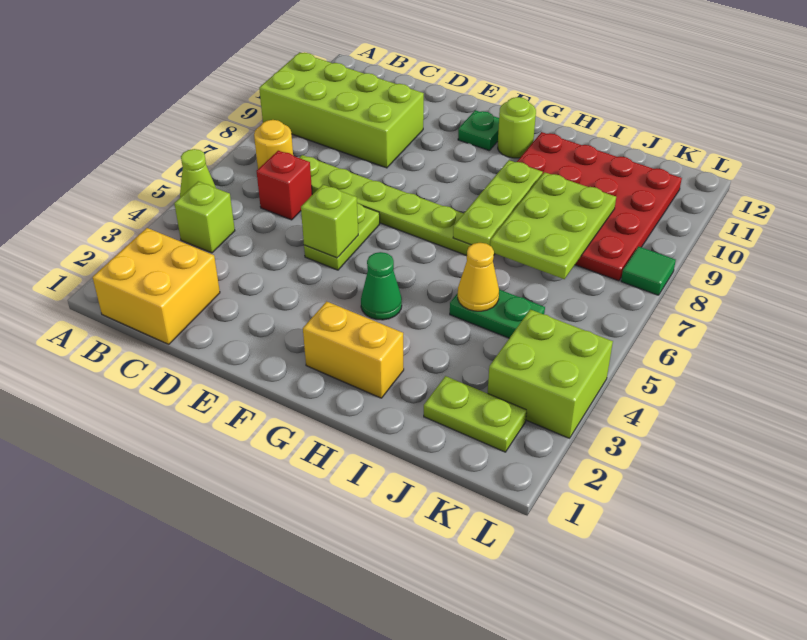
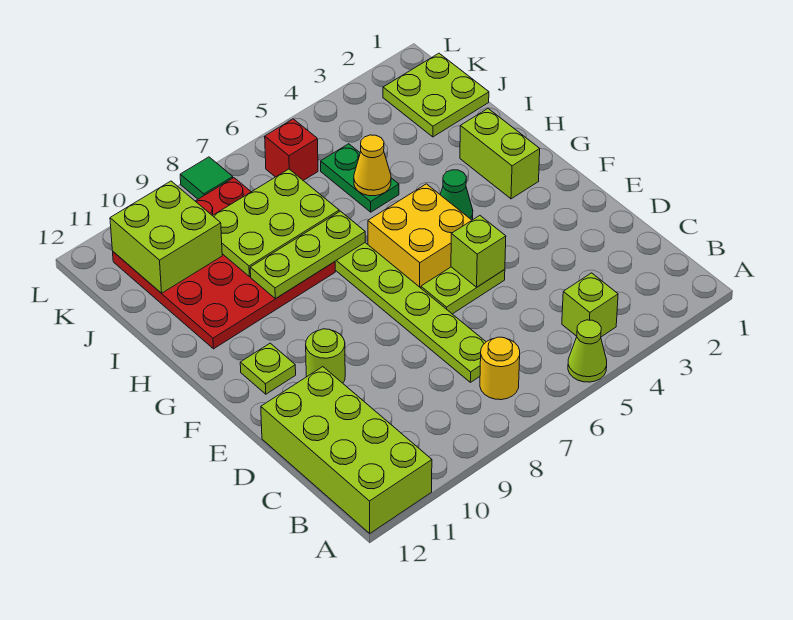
lime 2x4 brick [259,52,424,168] -> lime 2x4 brick moved to [261,367,432,533]
yellow 2x2 brick [93,228,220,344] -> yellow 2x2 brick moved to [368,184,472,288]
red 1x1 brick [257,151,312,220] -> red 1x1 brick moved to [265,119,318,181]
green 1x1 plate [458,110,499,151] -> lime 1x1 plate [240,343,296,394]
yellow 1x2 brick [303,301,404,398] -> lime 1x2 brick [460,109,540,199]
lime 1x1 round brick [498,97,536,158] -> lime 1x1 round brick moved to [306,329,345,383]
lime 1x2 plate [424,376,527,452] -> lime 2x2 plate [383,53,489,137]
lime 2x2 brick [488,309,613,438] -> lime 2x2 brick moved to [110,181,222,293]

